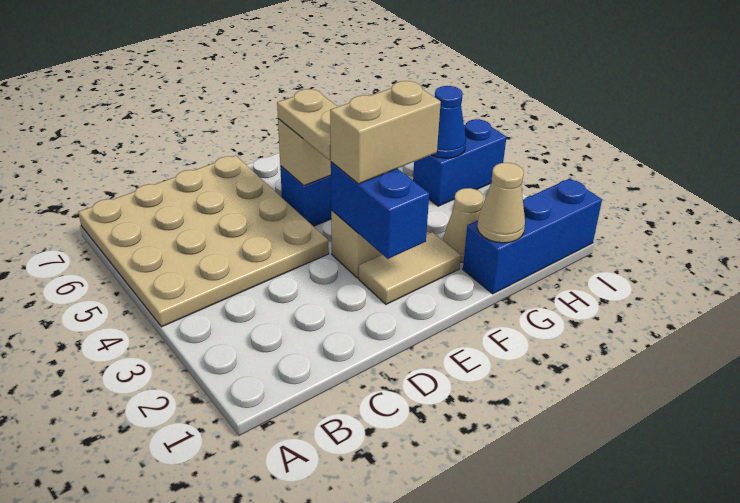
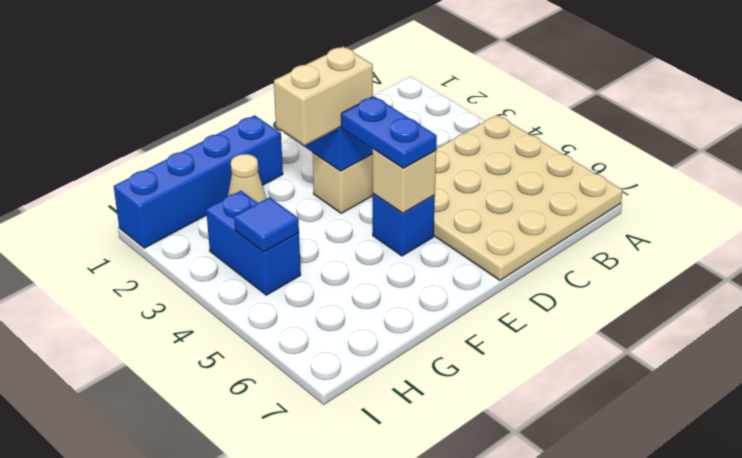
tan 1x2 tile [359,232,461,304] -> none
tan 1x2 plate [277,89,338,160] -> blue 1x2 plate [341,96,437,168]
blue 1x3 brick [463,179,602,294] -> blue 1x4 brick [114,115,283,248]
tan 1x1 cone [477,163,525,243] -> none
blue 1x2 brick [413,119,506,206] -> blue 1x2 brick turned to [206,191,301,295]
blue 1x1 cone [432,86,466,158] -> blue 1x1 tile [234,197,299,252]

